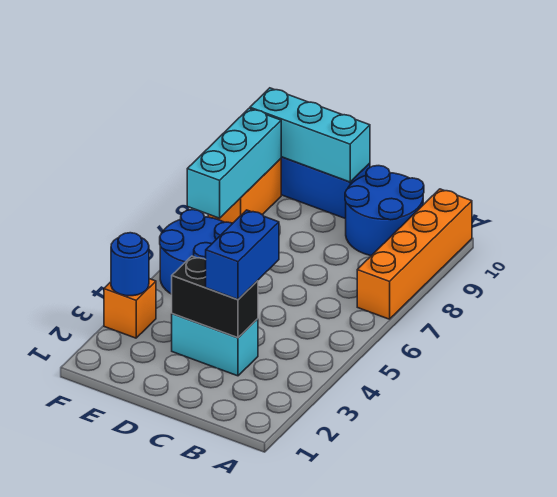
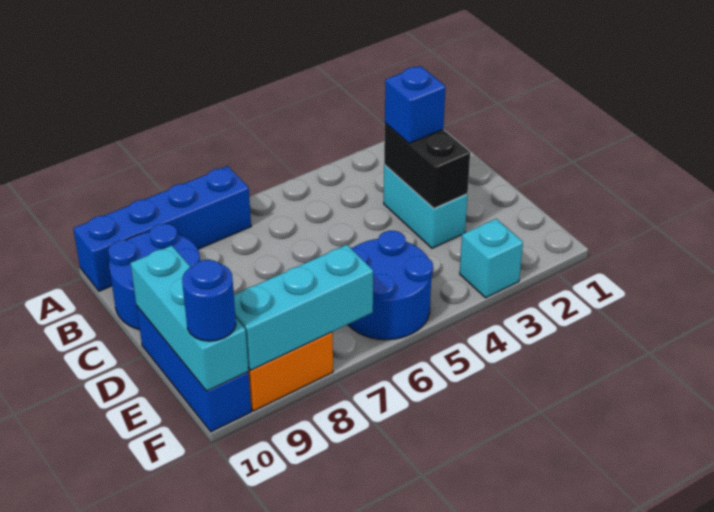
orange 1x4 brick [357,189,472,319] -> blue 1x4 brick [73,166,251,291]
blue 1x2 brick [206,210,279,300] -> blue 1x1 brick [385,66,446,143]
orange 1x1 brick [104,279,156,338] -> cyan 1x1 brick [460,219,523,298]
blue 1x1 round brick [111,233,149,296] -> blue 1x1 round brick moved to [182,260,236,341]

